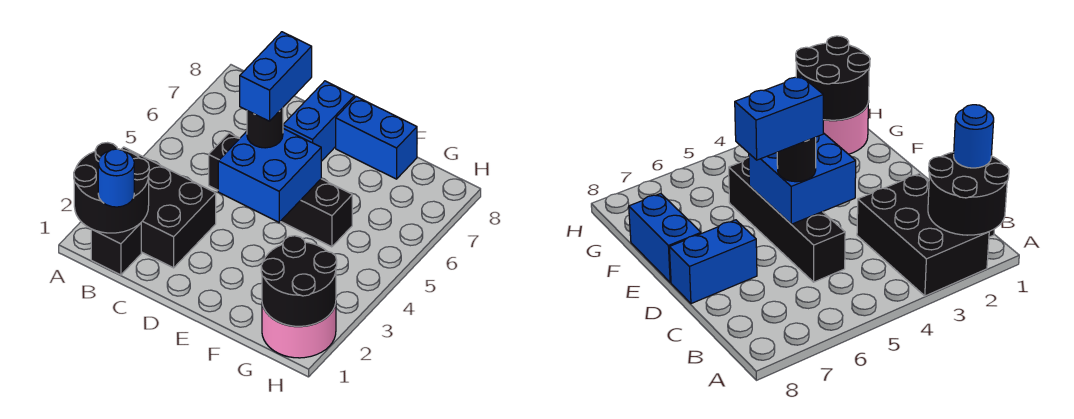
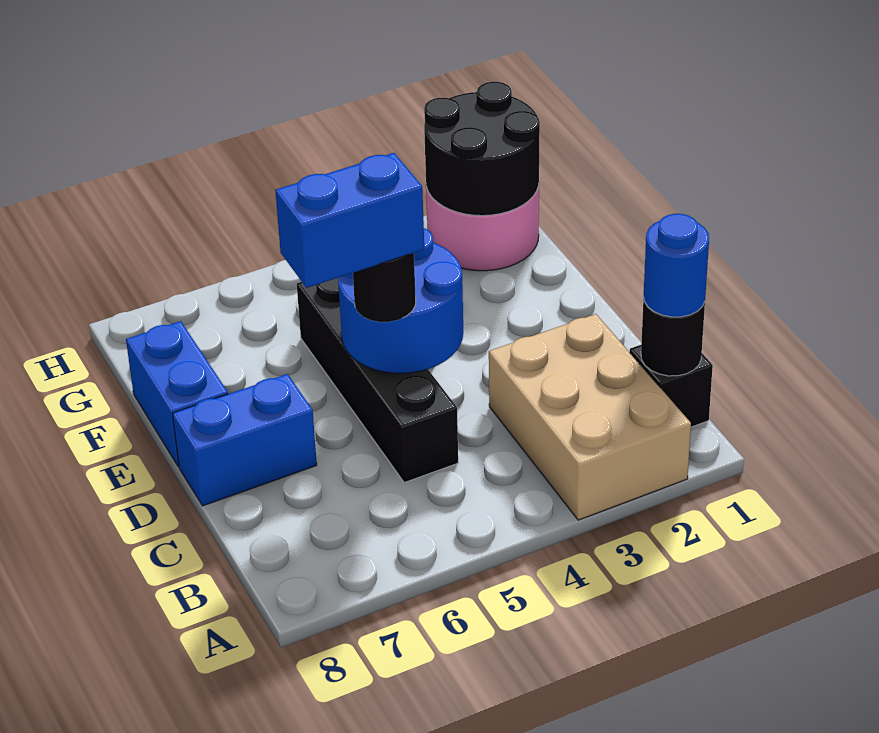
black 2x2 round brick [74,143,149,233] -> black 1x1 round brick [641,297,705,376]
black 2x3 brick [121,147,216,268] -> tan 2x3 brick [489,314,691,520]
blue 2x2 brick [218,129,321,222] -> blue 2x2 round brick [338,228,463,373]

